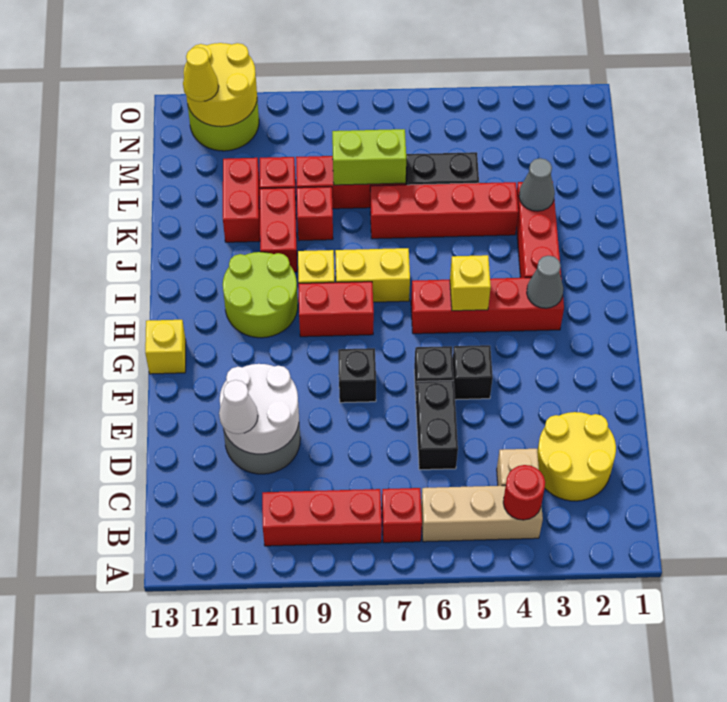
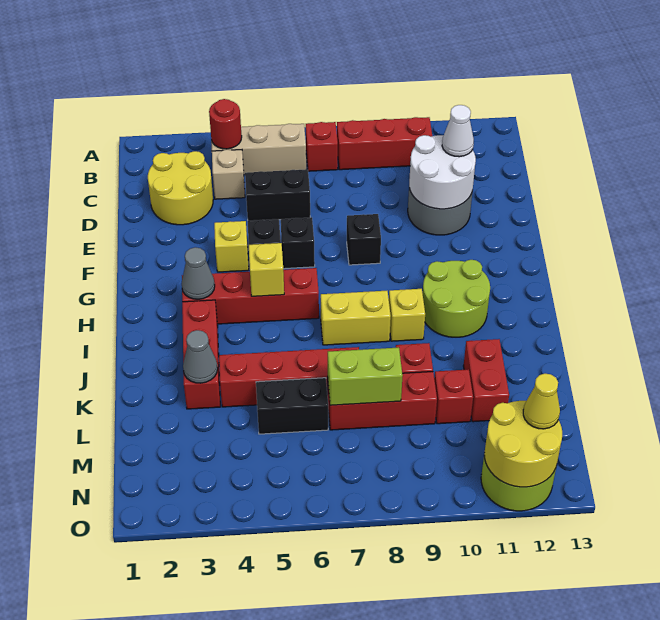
black 1x2 brick [416,380,458,470] -> black 1x2 brick turned to [245,169,310,221]
yellow 1x1 brick [145,320,186,374] -> yellow 1x1 brick moved to [214,221,249,272]
red 1x2 brick [298,282,374,337] -> none
red 1x2 brick [260,188,297,272] -> none

